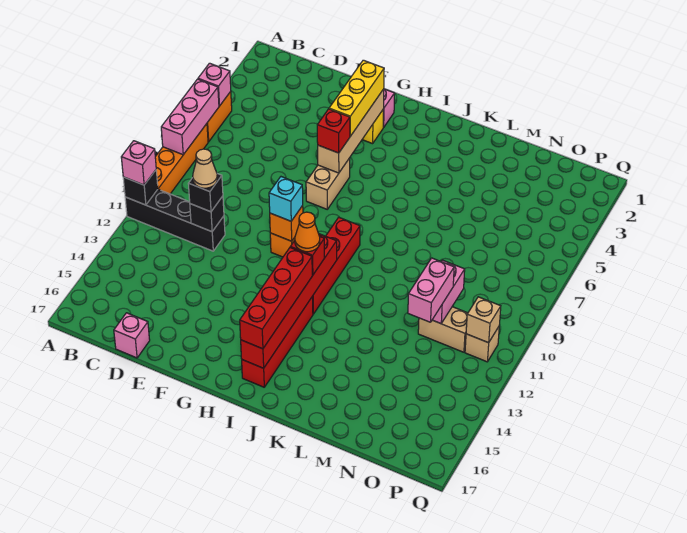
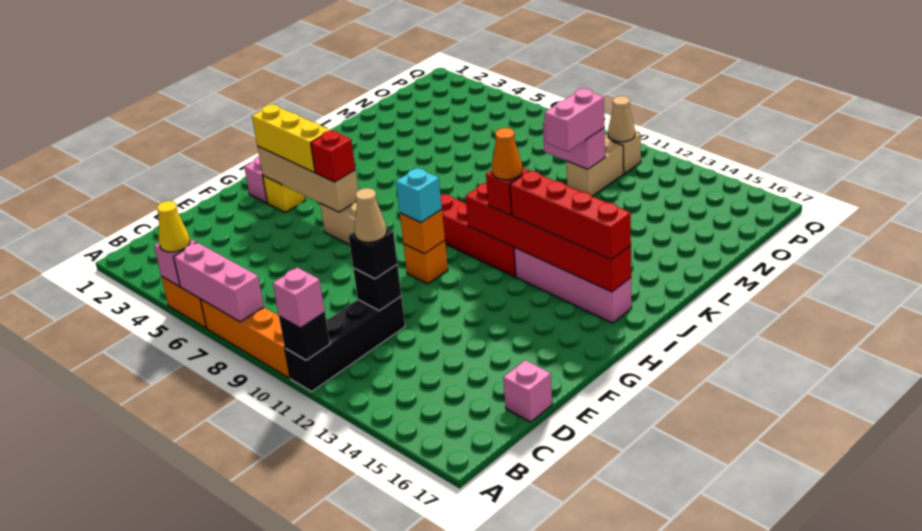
none -> yellow 1x1 cone [157,201,190,252]
red 1x4 brick [242,296,313,387] -> pink 1x4 brick [514,247,632,323]
pink 1x2 brick [408,258,454,322] -> pink 1x2 brick turned to [545,89,605,151]
tan 1x1 brick [466,297,501,343] -> tan 1x1 cone [608,96,635,142]

